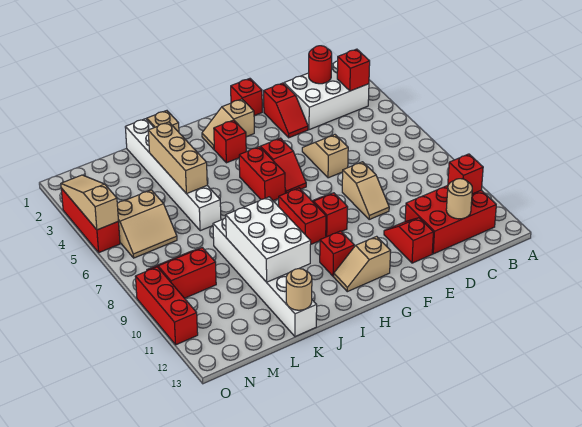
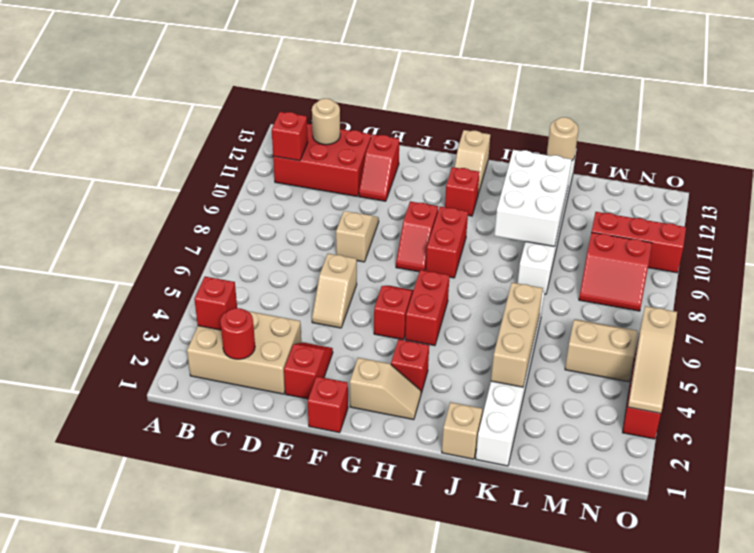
white 2x3 brick [284,61,369,130] -> tan 2x3 brick [187,311,301,394]
tan 1x2 slope [334,236,391,292] -> tan 1x2 slope turned to [454,130,490,194]
red 1x3 brick [135,267,198,345] -> red 1x3 brick turned to [591,212,686,273]

